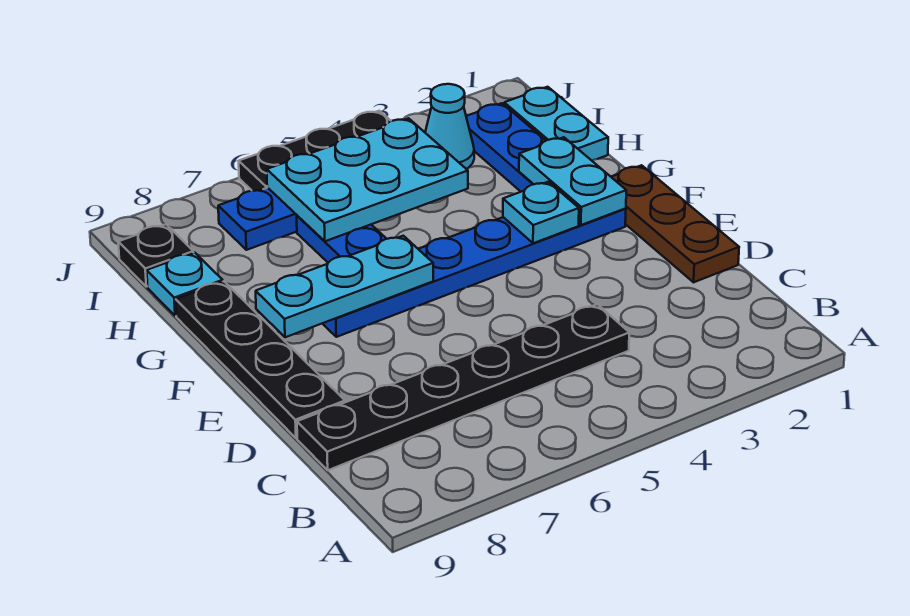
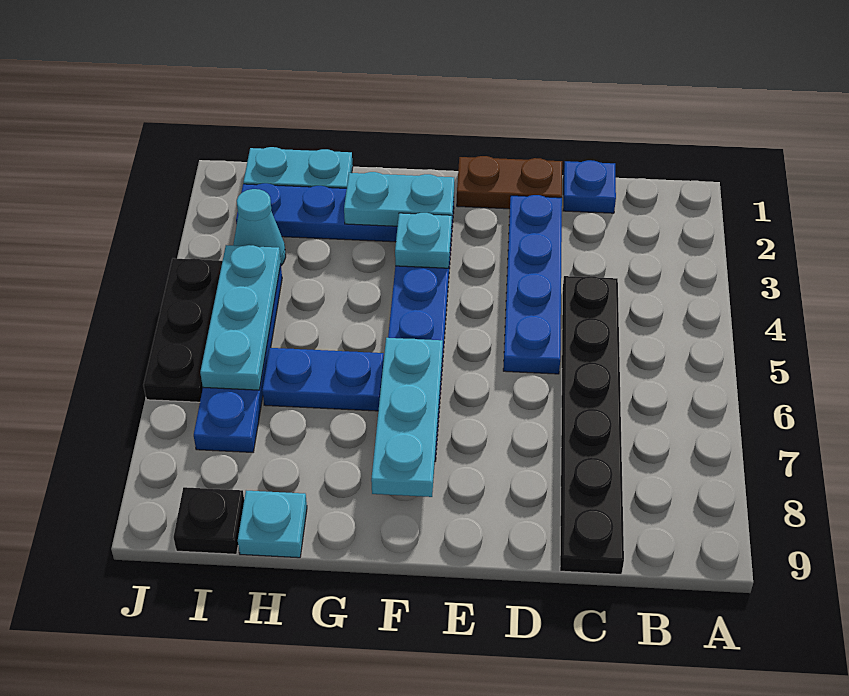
none -> blue 1x1 plate [563,160,616,213]
brown 1x3 plate [611,165,739,282] -> brown 1x2 plate [457,156,562,209]
none -> blue 1x4 plate [503,195,562,374]
black 1x4 plate [176,281,345,438] -> none
cyan 2x3 plate [267,118,468,241] -> cyan 1x3 plate [200,245,281,390]

